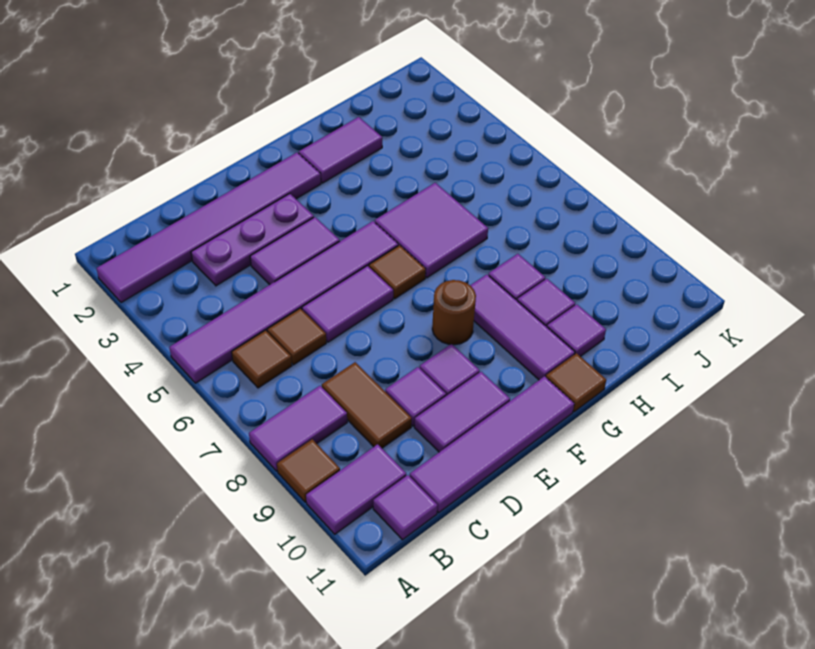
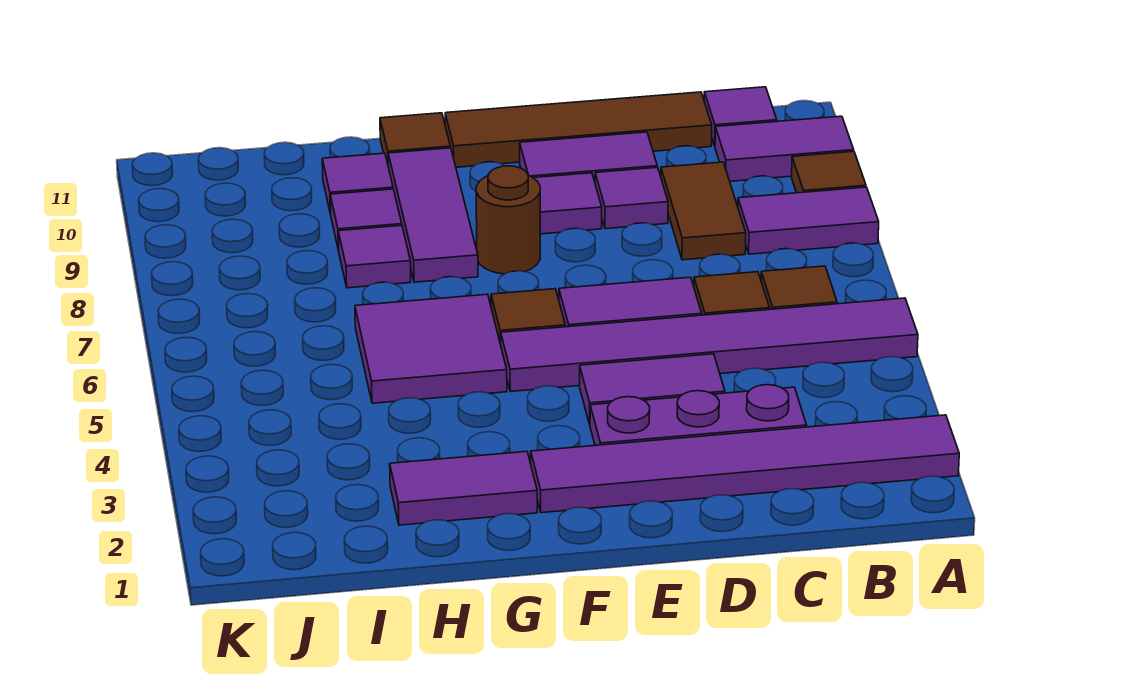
purple 1x4 tile [410,376,574,513] -> brown 1x4 tile [445,92,712,167]

